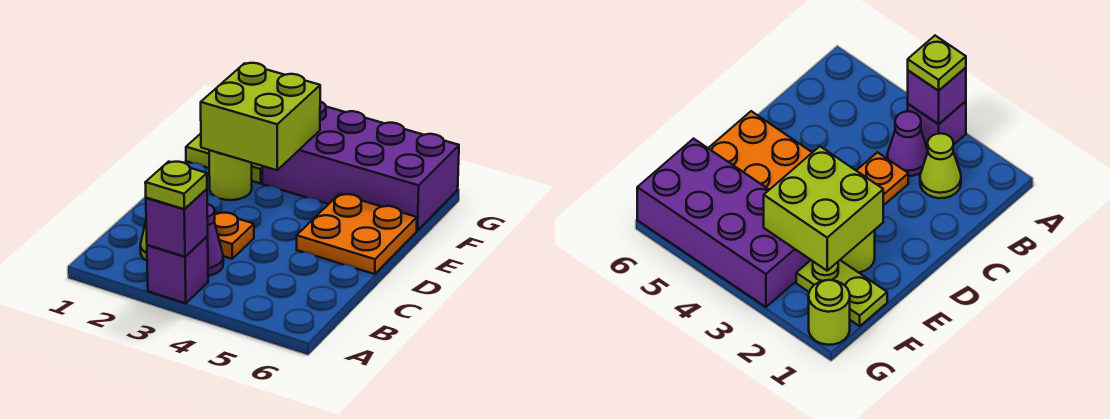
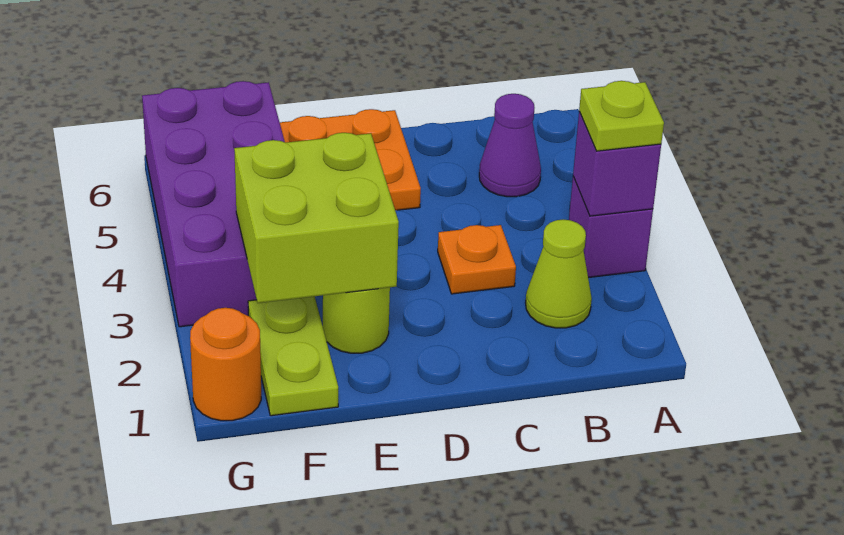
purple 1x1 cone [207,204,223,276] -> purple 1x1 cone moved to [479,94,541,197]
lime 1x1 round brick [809,280,850,345] -> orange 1x1 round brick [190,308,261,421]

